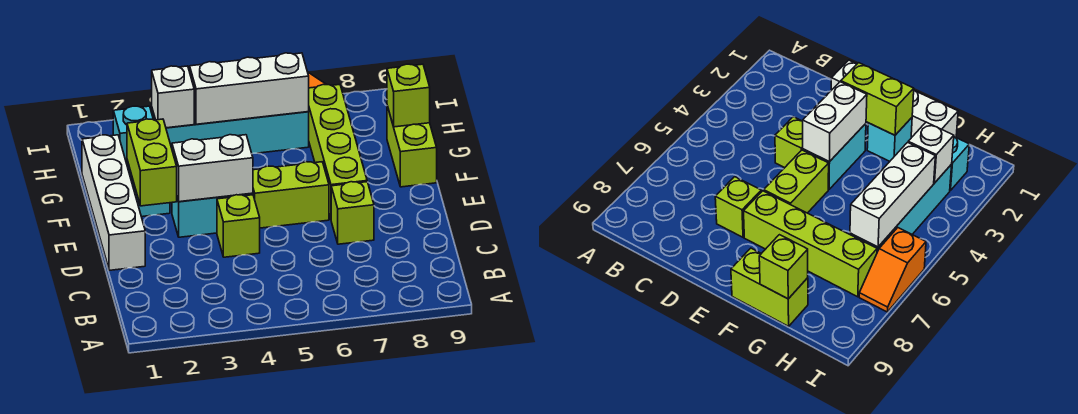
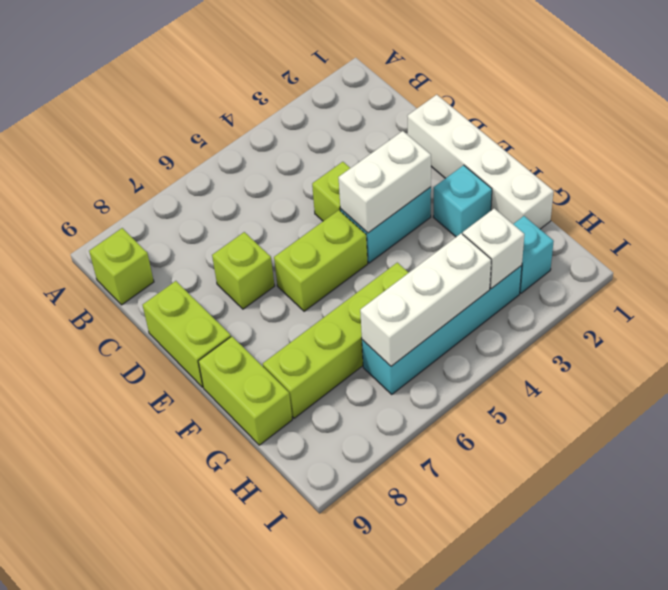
lime 1x2 brick [127,119,177,206] -> lime 1x2 brick moved to [143,281,231,387]
lime 1x4 brick [309,84,367,219] -> lime 1x4 brick turned to [263,263,409,418]
lime 1x1 brick [387,64,430,127] -> lime 1x1 brick moved to [89,228,154,305]
orange 1x2 slope [859,228,926,312] -> none

